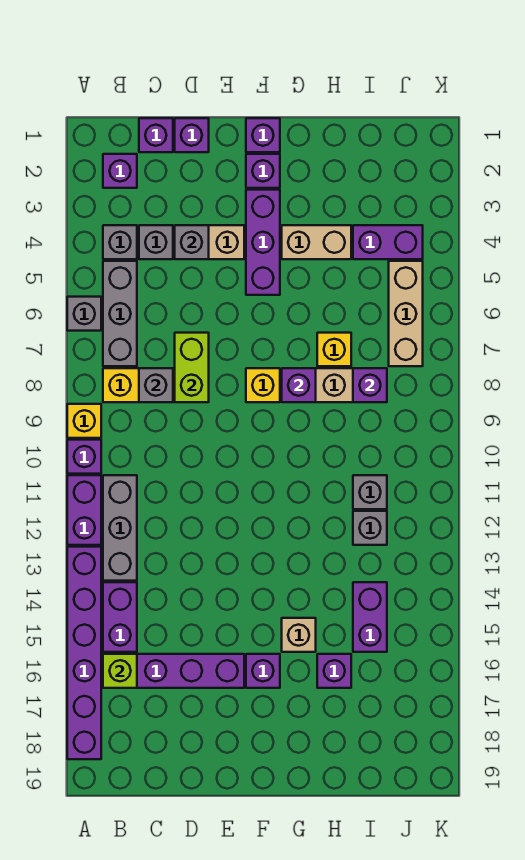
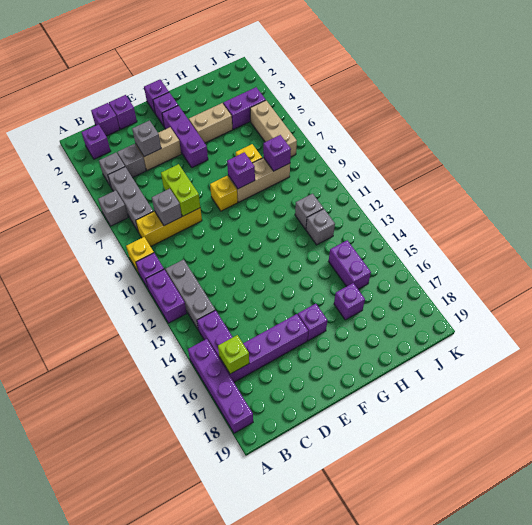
purple 1x6 brick [67,547,101,759] -> purple 1x4 brick [188,339,253,433]
tan 1x1 brick [282,618,316,652] -> none

